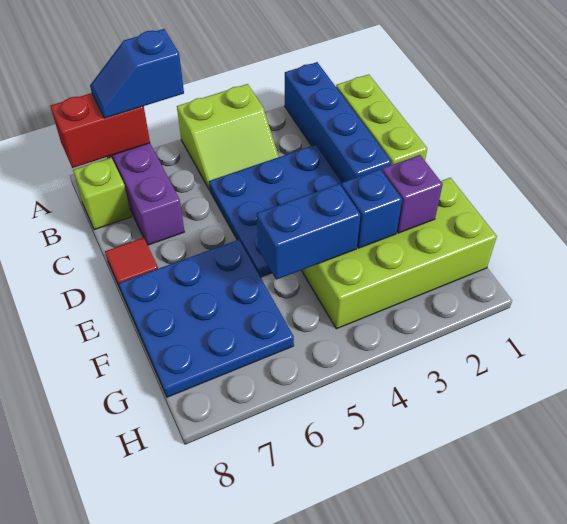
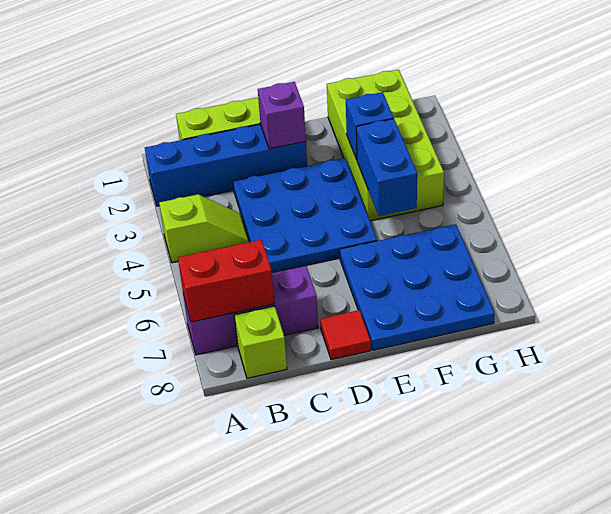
lime 2x2 slope [177,84,279,190] -> lime 1x2 slope [159,194,248,263]
blue 1x2 slope [90,29,184,118] -> none
red 1x2 brick [50,93,150,168] -> red 1x2 brick turned to [178,240,274,322]
purple 1x1 brick [382,155,443,233] -> purple 1x1 brick moved to [258,82,306,149]

